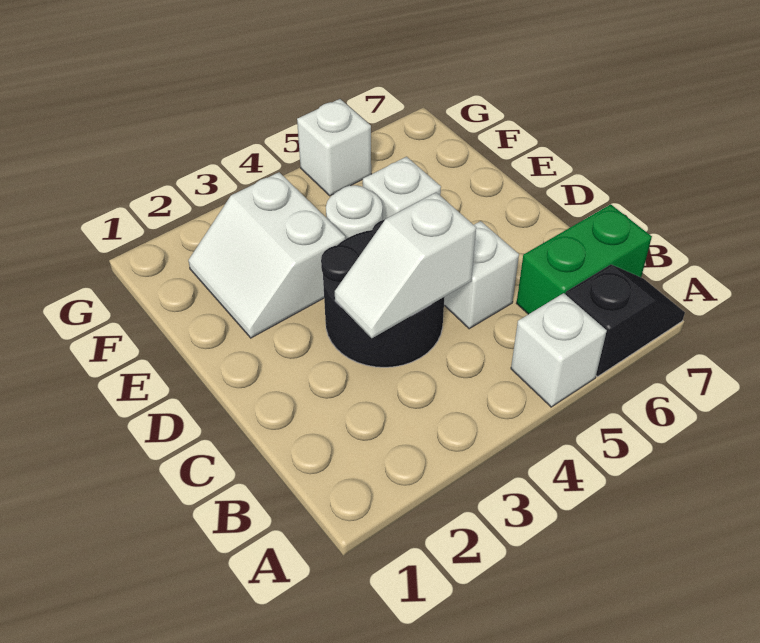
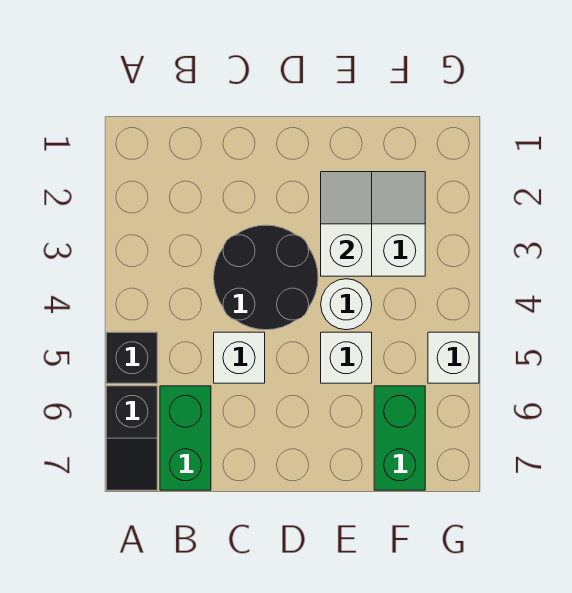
white 1x1 brick [511,293,607,407] -> black 1x1 brick [106,332,157,383]
white 1x2 slope [335,192,476,338] -> white 1x2 slope moved to [321,172,372,276]
none -> green 1x2 brick [374,386,425,490]

